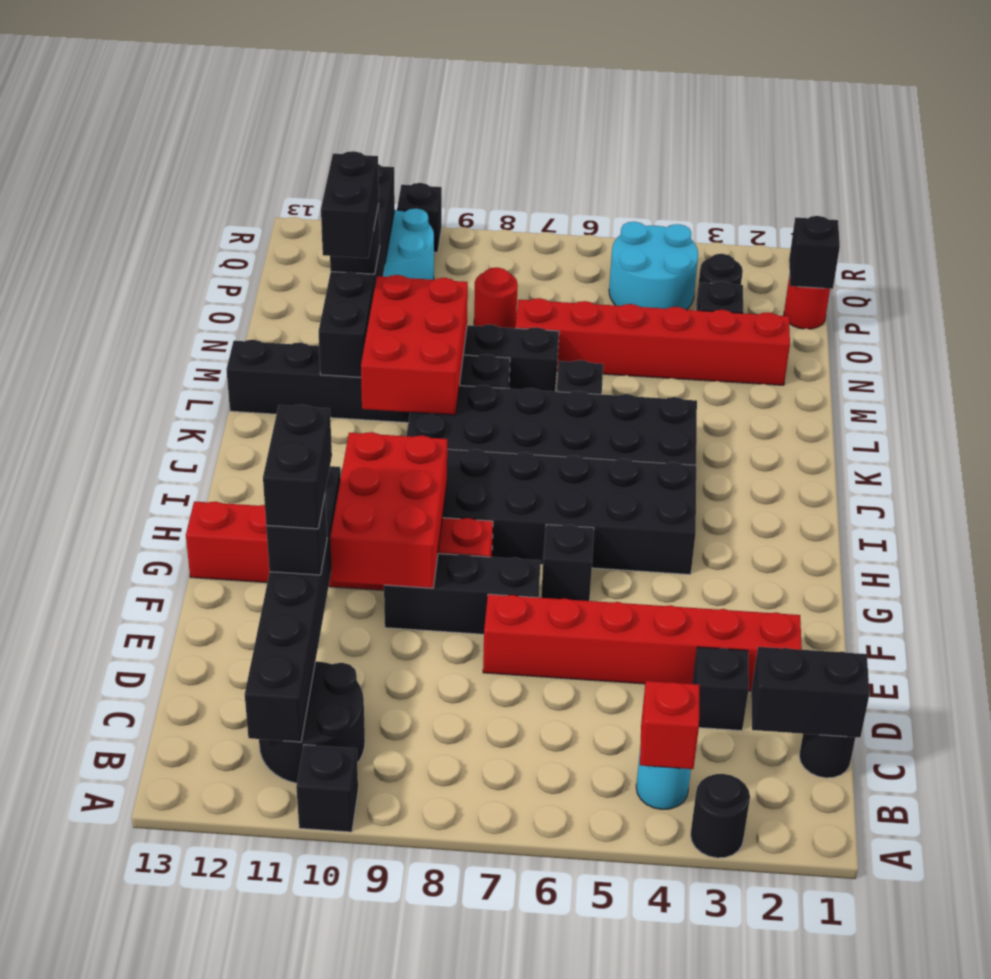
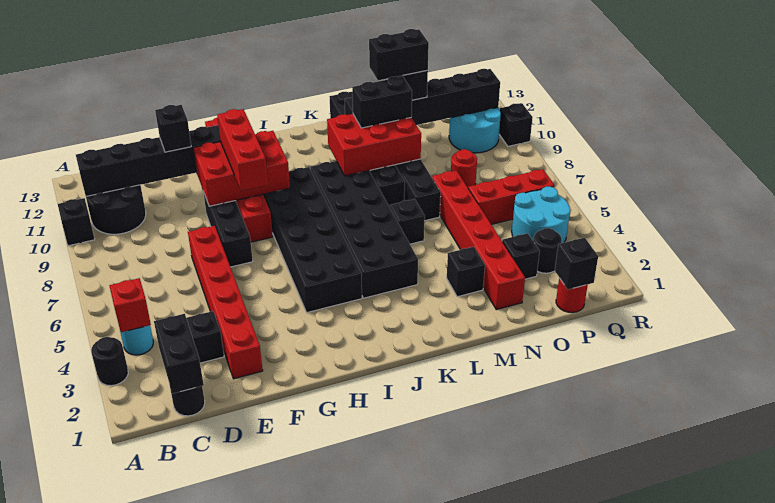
black 1x2 brick [263,404,332,529] -> black 1x2 brick moved to [352,76,412,128]
black 1x1 brick [541,525,594,601] -> black 1x1 brick moved to [447,247,485,297]
none -> red 1x3 brick [217,109,268,191]
none -> red 1x3 brick [468,169,554,224]

